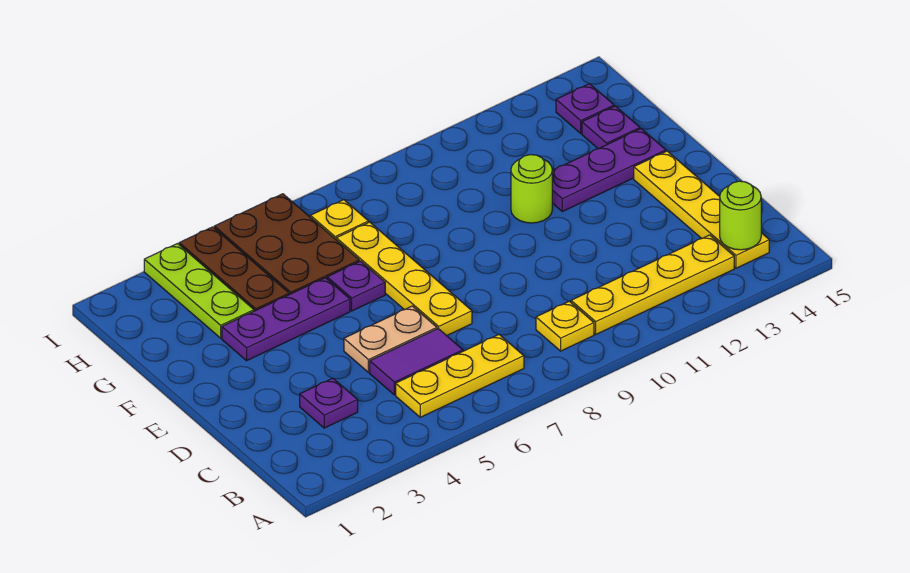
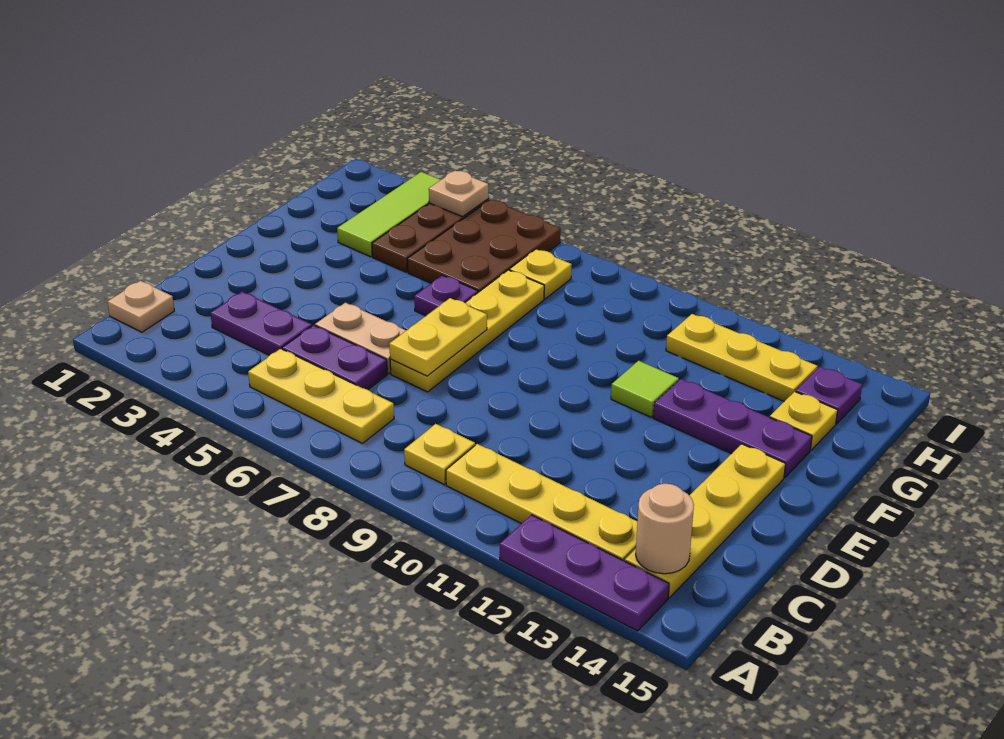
none -> tan 1x1 plate [108,281,174,332]
lime 1x1 round brick [720,181,761,250] -> tan 1x1 round brick [636,484,694,574]
purple 1x1 plate [300,378,358,428] -> purple 1x2 plate [210,292,312,355]
purple 1x2 tile [370,329,463,395] -> purple 1x2 plate [282,325,387,390]
none -> yellow 1x2 plate [389,298,487,376]
purple 1x3 plate [222,278,350,361] -> purple 1x3 plate moved to [500,515,669,631]
lime 1x1 round brick [511,155,552,223] -> lime 1x1 tile [611,361,679,417]
lime 1x3 plate [144,244,254,338] -> lime 1x3 tile [337,172,440,257]
purple 1x1 plate [582,106,640,149] -> yellow 1x1 plate [770,392,838,450]
none -> yellow 1x3 plate [666,314,818,401]
none -> tan 1x1 plate [429,171,488,217]

